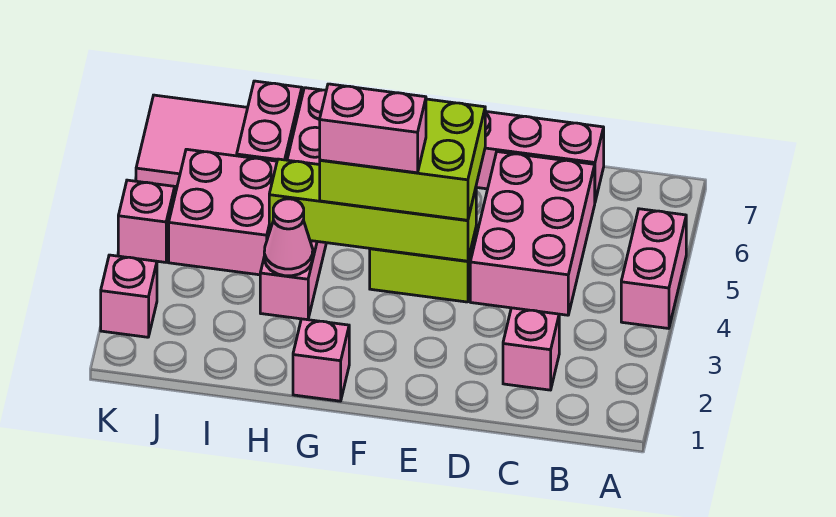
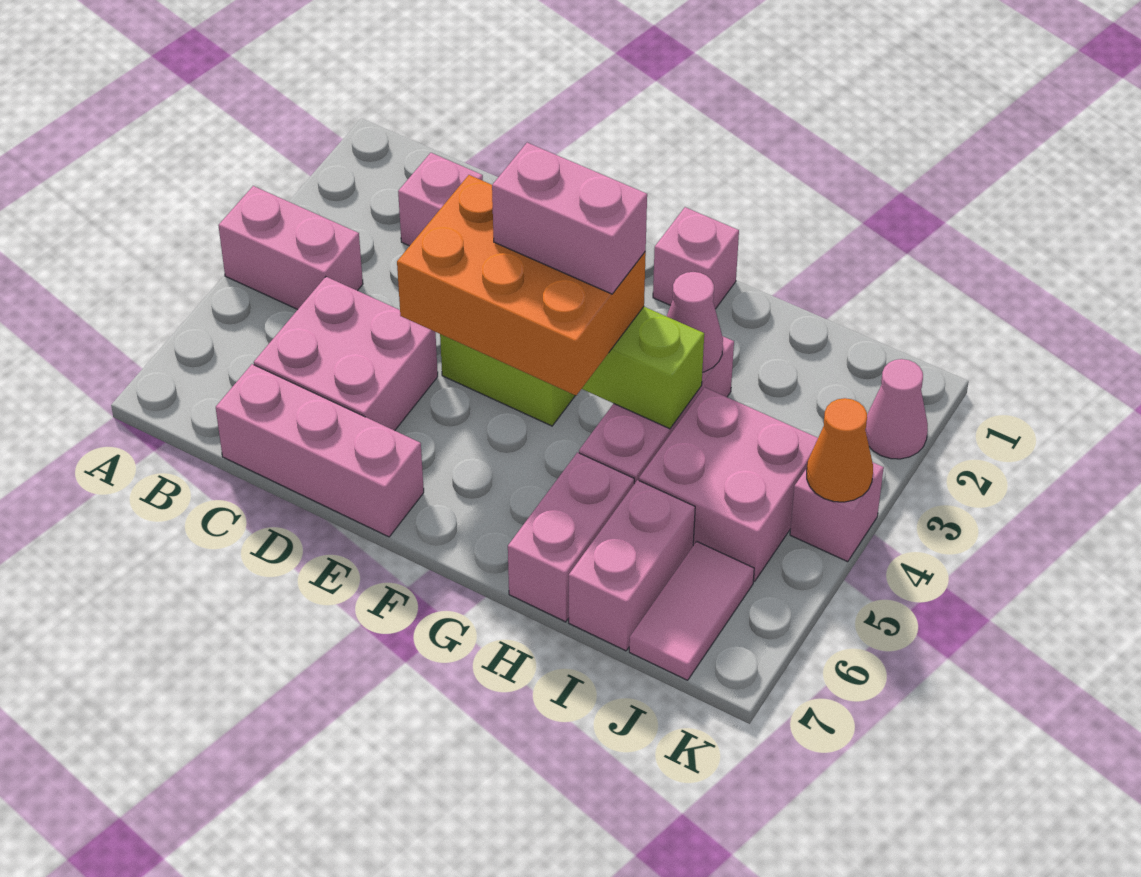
pink 1x2 brick [621,209,686,328] -> pink 1x2 brick turned to [218,186,363,309]
pink 2x3 brick [470,152,595,315] -> pink 2x2 brick [254,277,438,431]
lime 2x3 brick [320,99,485,220] -> orange 2x3 brick [397,175,646,396]
pink 2x2 tile [136,95,248,187] -> pink 1x2 tile [629,541,754,680]
pink 1x1 brick [101,255,157,337] -> pink 1x1 cone [865,359,928,459]
none -> orange 1x1 cone [807,398,873,502]

